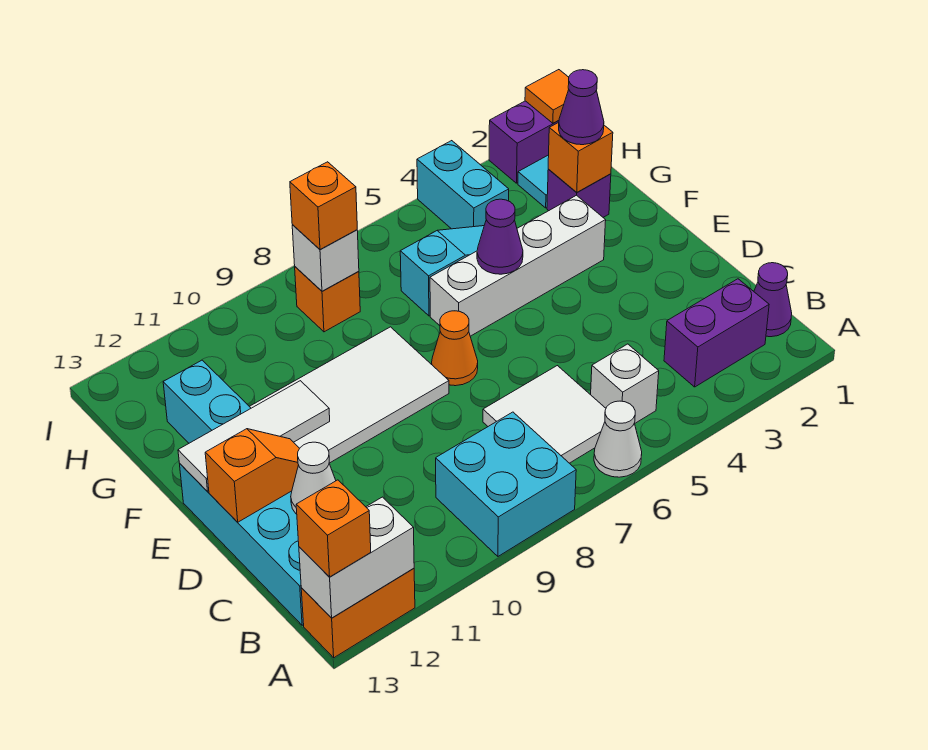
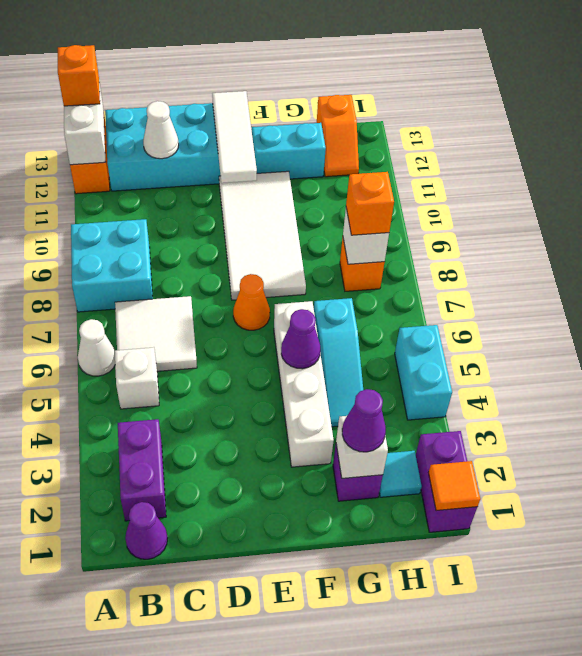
orange 1x2 slope [205,429,300,522] -> orange 1x2 slope moved to [317,95,359,177]
orange 1x1 brick [548,122,613,192] -> white 1x1 brick [336,416,388,478]
cyan 1x2 brick [417,141,509,229] -> cyan 1x2 brick turned to [395,325,452,420]

